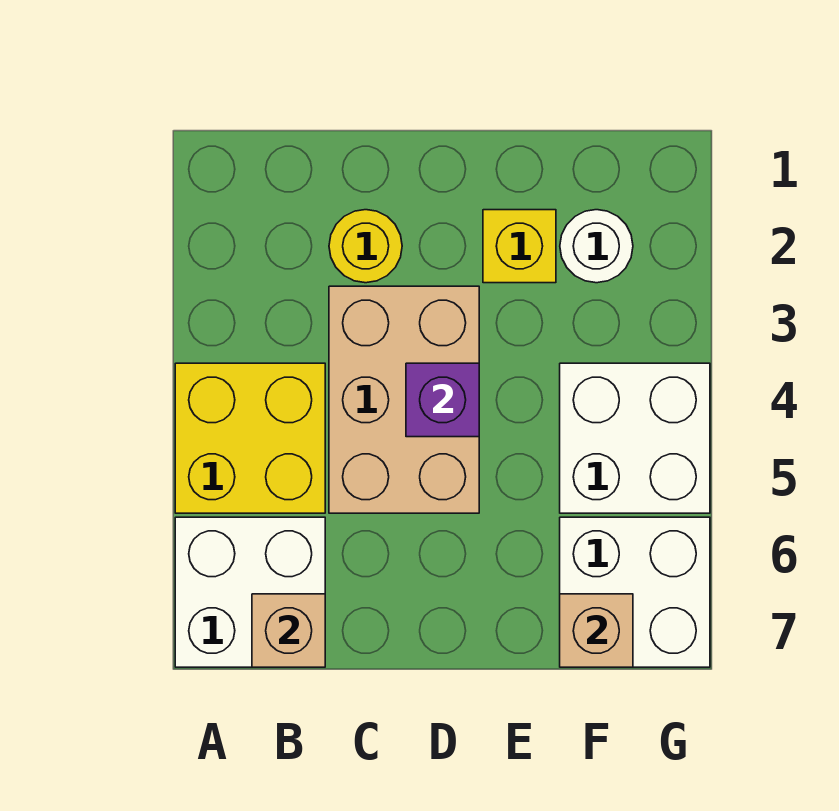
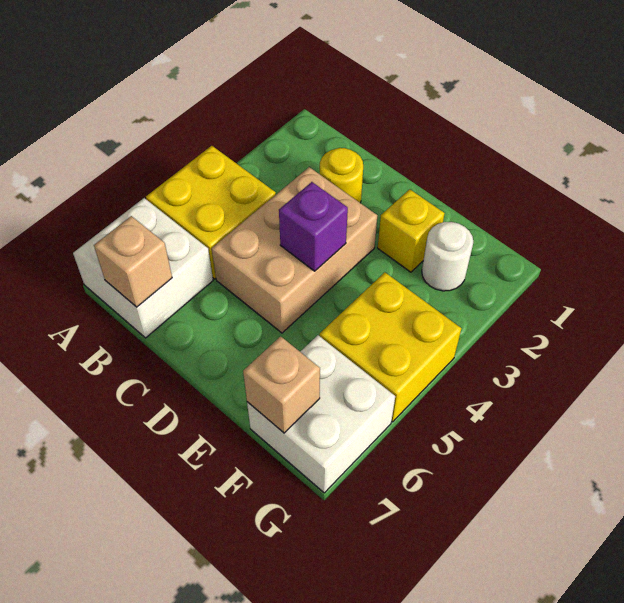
white 2x2 brick [560,363,710,513] -> yellow 2x2 brick [320,272,461,422]

